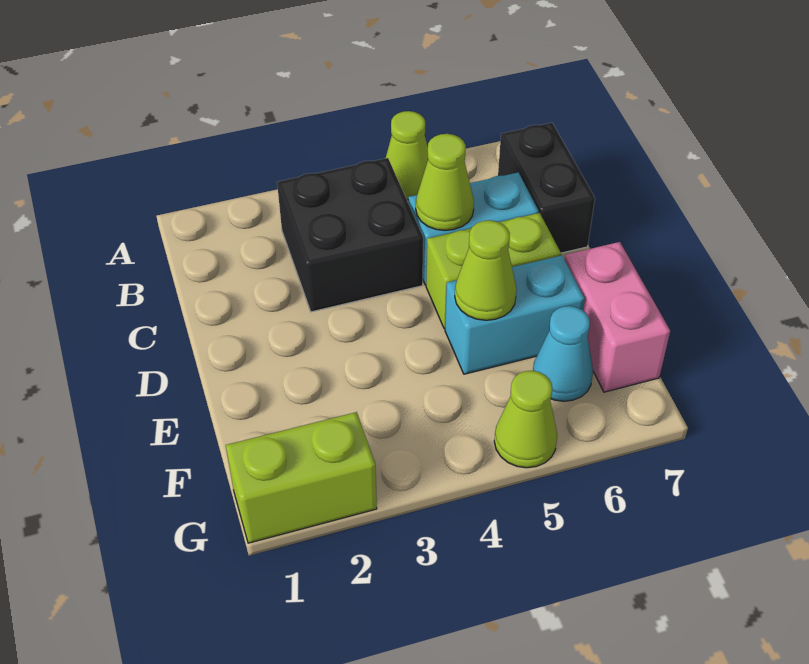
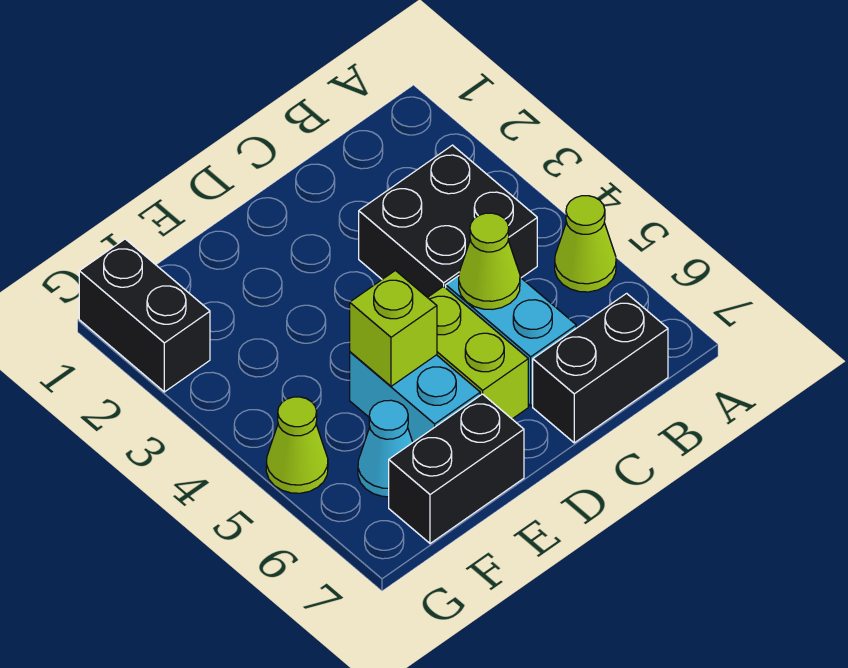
lime 1x1 cone [455,220,517,320] -> lime 1x1 brick [350,270,437,386]
pink 1x2 brick [564,242,670,392] -> black 1x2 brick [389,394,524,544]
lime 1x2 brick [226,412,377,543] -> black 1x2 brick [79,239,210,392]

